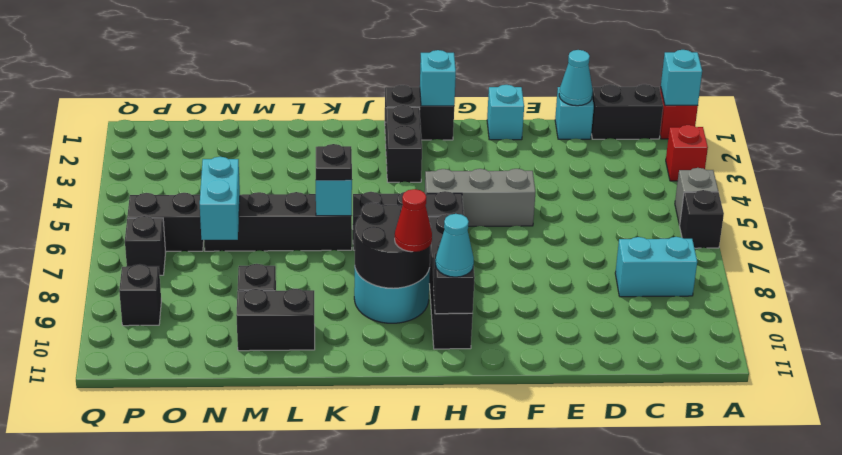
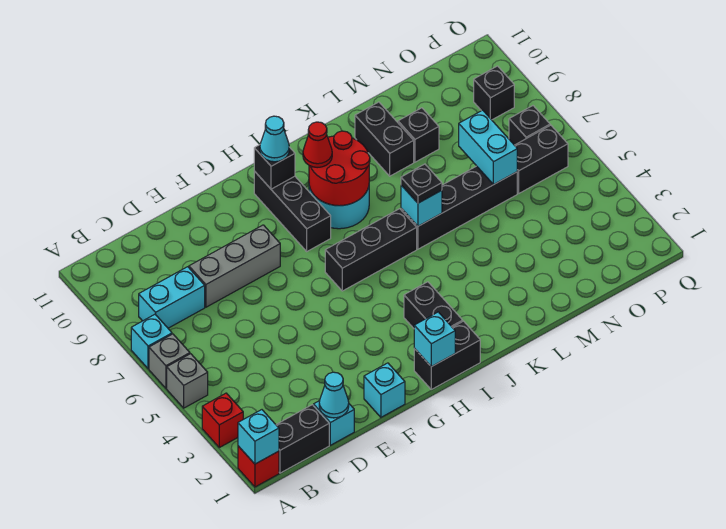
black 1x1 brick [680,190,724,248] -> grey 1x1 brick [149,334,190,388]
none -> cyan 1x1 brick [131,314,172,369]
grey 1x3 brick [425,169,535,226] -> grey 1x3 brick moved to [189,225,280,307]
black 1x4 brick [428,214,473,349] -> black 1x3 brick [254,171,331,251]
black 2x2 round brick [355,202,431,288] -> red 2x2 round brick [309,131,370,206]
black 1x2 brick [236,289,315,351] -> black 1x2 brick turned to [355,102,414,176]

